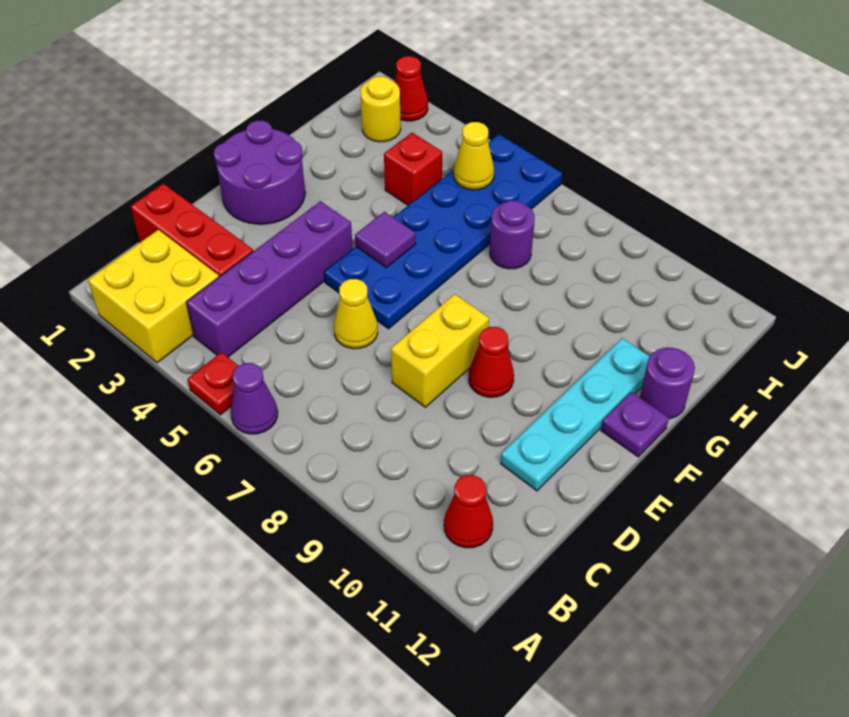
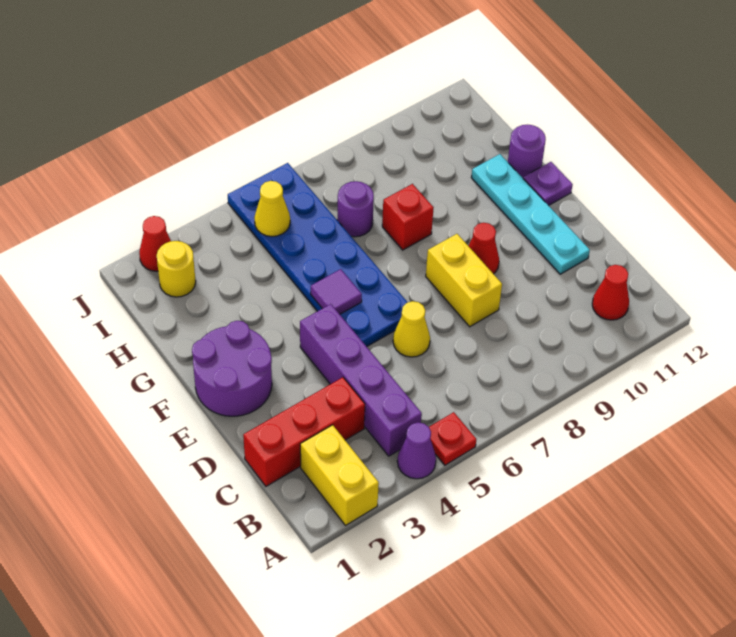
yellow 2x2 brick [88,230,219,363] -> yellow 1x2 brick [300,425,379,526]
purple 1x1 cone [231,363,278,434] -> purple 1x1 cone moved to [397,422,436,479]
red 1x1 brick [384,133,442,205] -> red 1x1 brick moved to [382,184,434,250]

